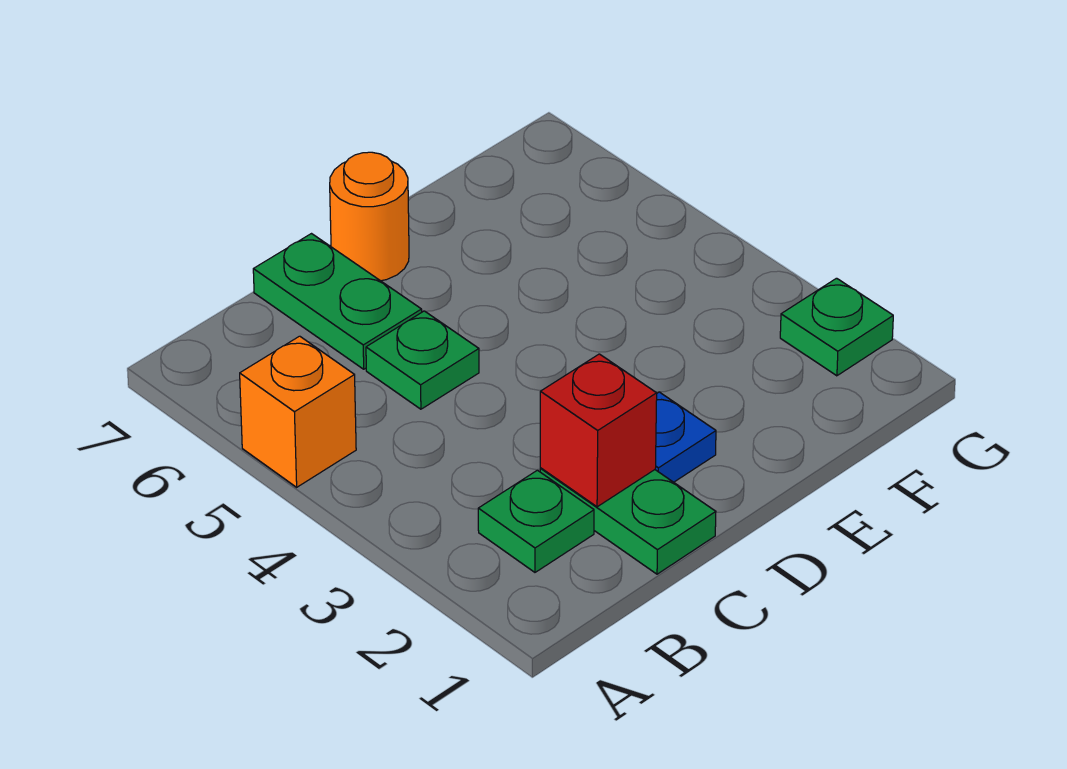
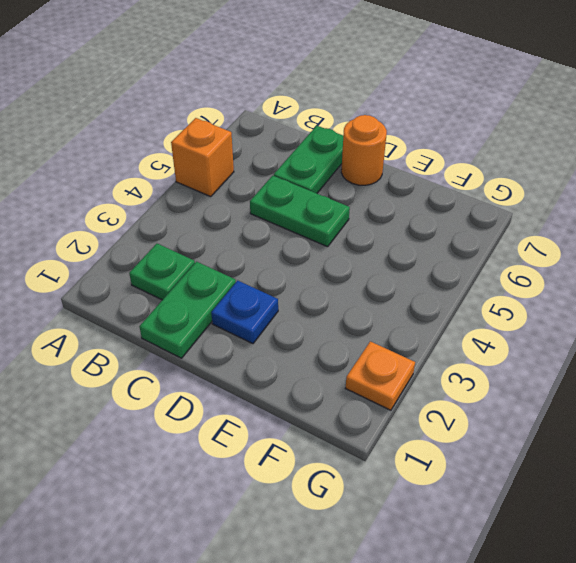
red 1x1 brick [540,354,657,507] -> none
green 1x1 plate [366,311,479,409] -> green 1x2 plate [250,176,350,247]
green 1x1 plate [780,278,893,376] -> orange 1x1 plate [346,341,415,410]

